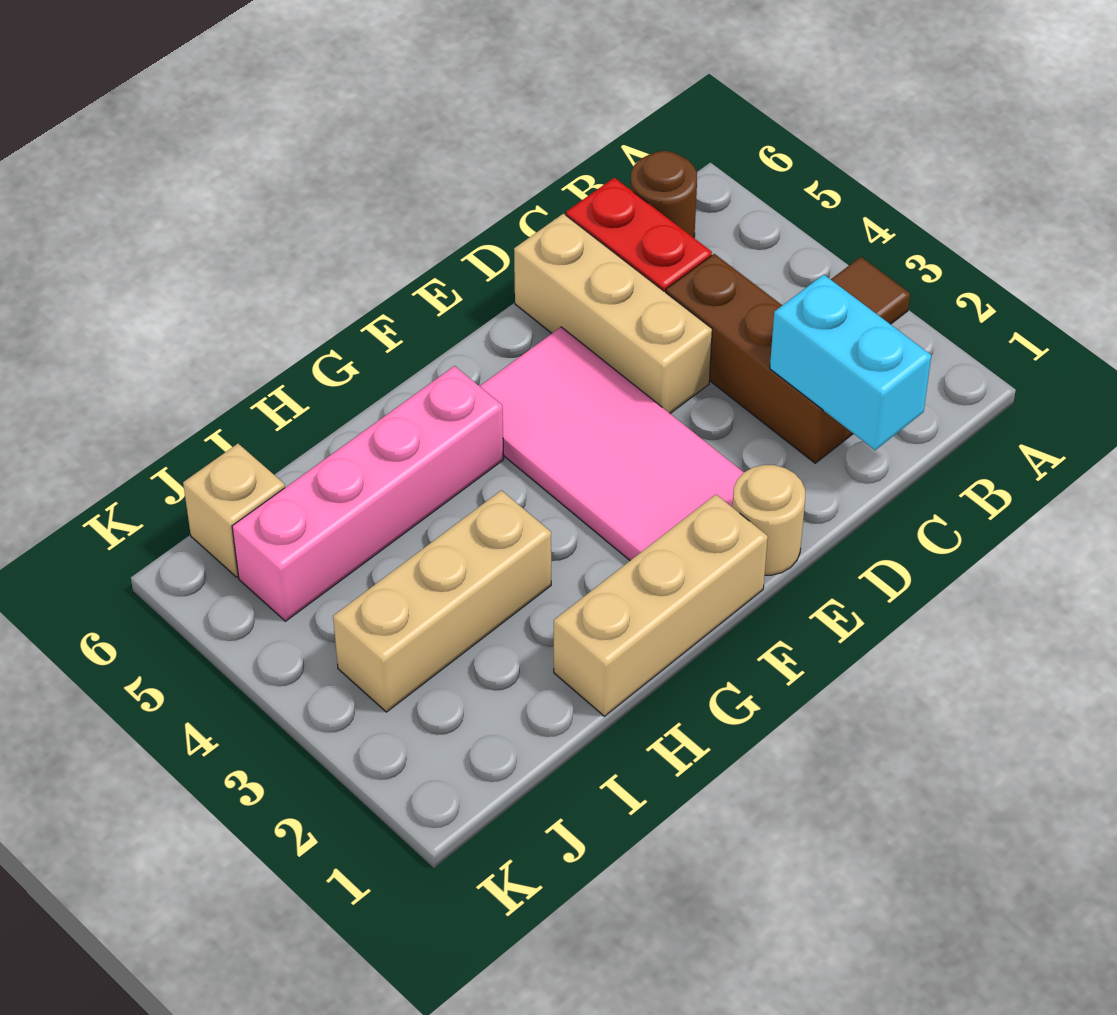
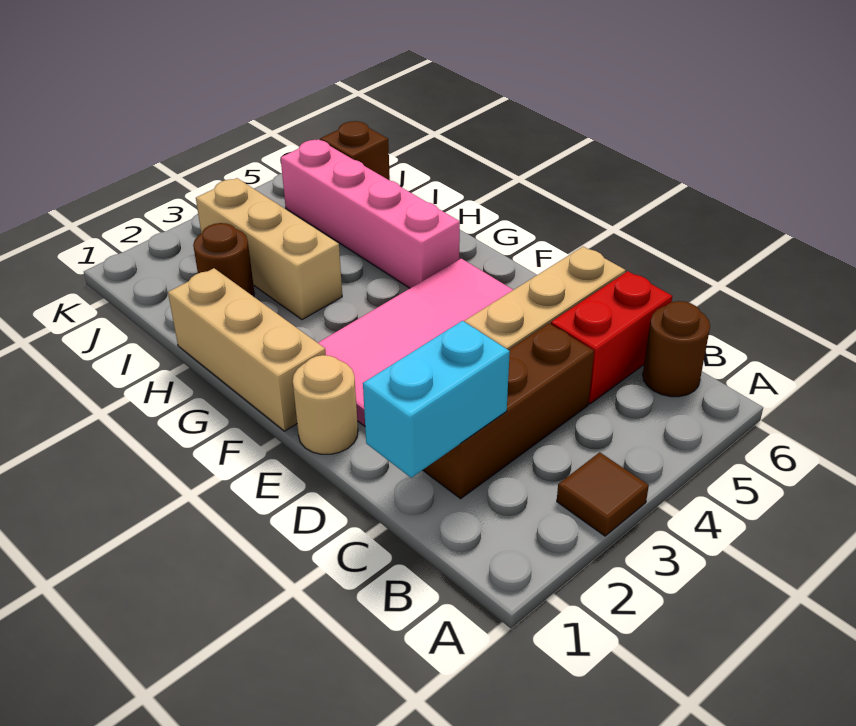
none -> brown 1x1 round brick [193,223,254,297]
tan 1x1 brick [183,444,285,577] -> brown 1x1 brick [320,121,390,180]

